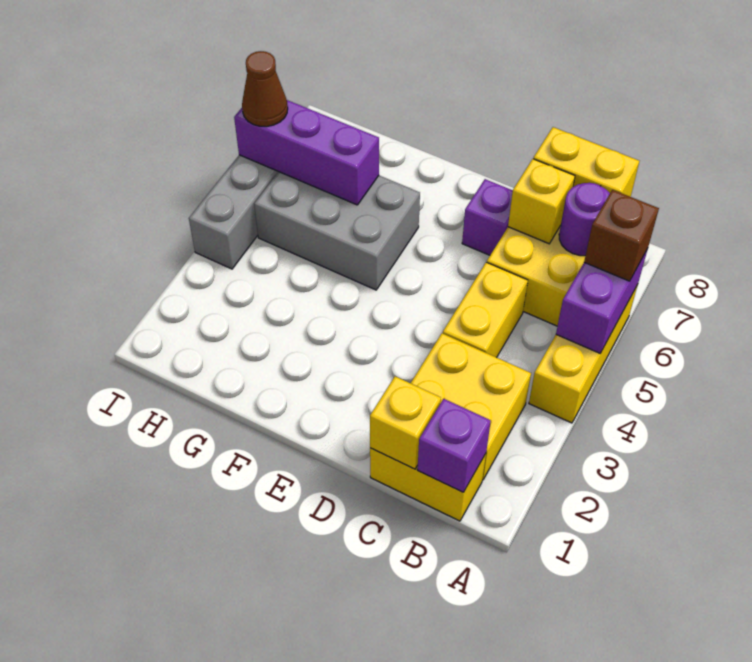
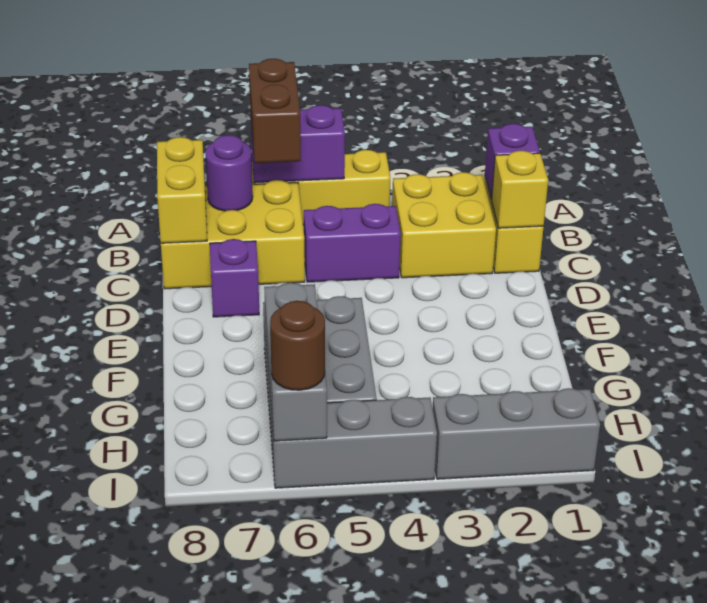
brown 1x1 brick [584,190,659,281] -> brown 1x2 brick [249,59,301,163]
yellow 1x2 brick [443,262,528,358] -> purple 1x2 brick [304,204,401,282]
yellow 1x1 brick [508,159,575,244] -> none
purple 1x3 brick [234,100,379,205] -> grey 1x3 brick [264,283,327,441]
none -> grey 1x3 brick [433,388,600,479]
brown 1x1 cone [242,51,288,127] -> brown 1x1 round brick [270,301,325,390]

